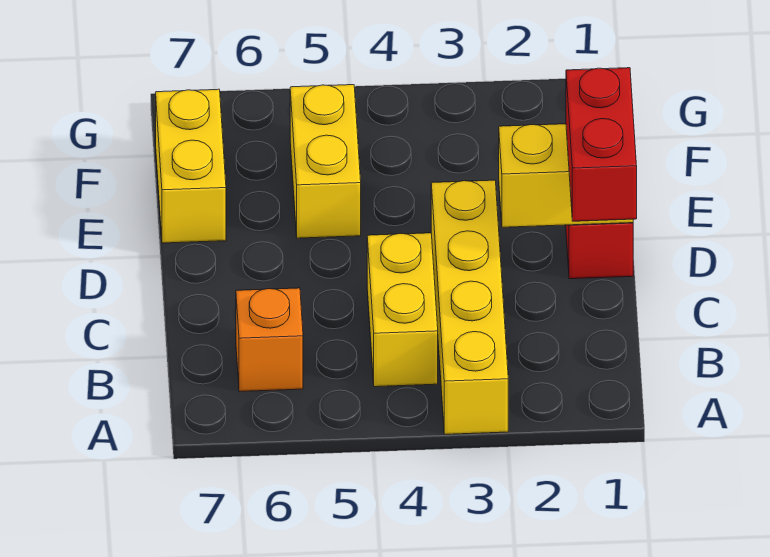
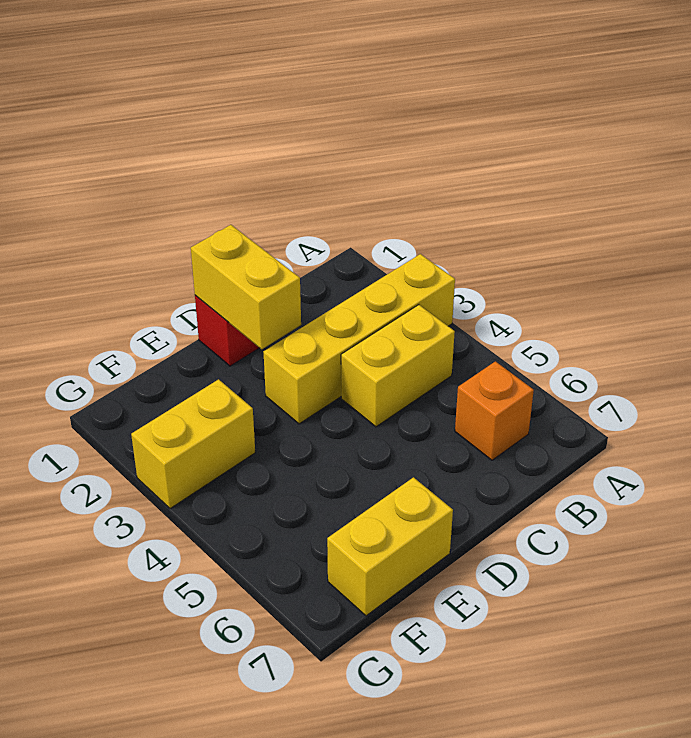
red 1x2 brick [566,68,637,221] -> none
yellow 1x2 brick [290,85,361,238] -> yellow 1x2 brick moved to [131,379,255,509]

